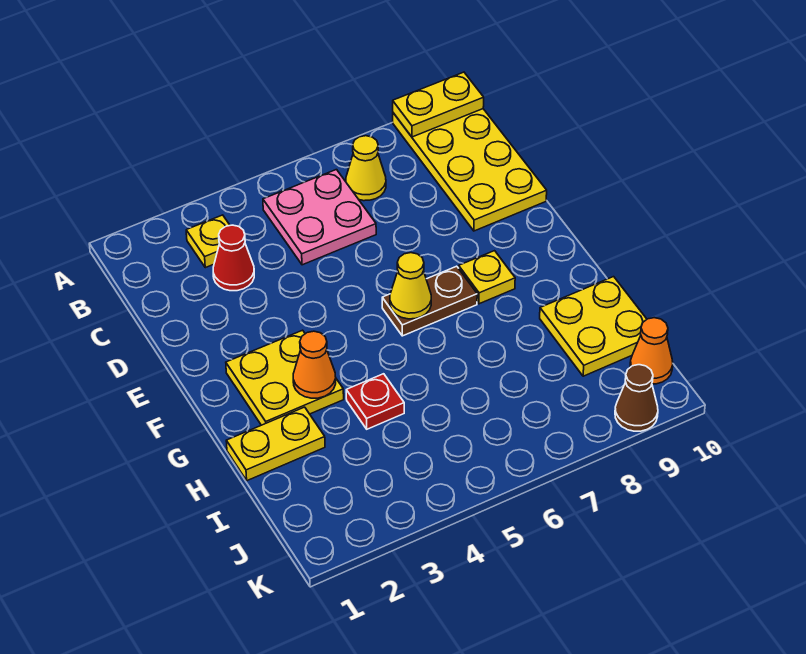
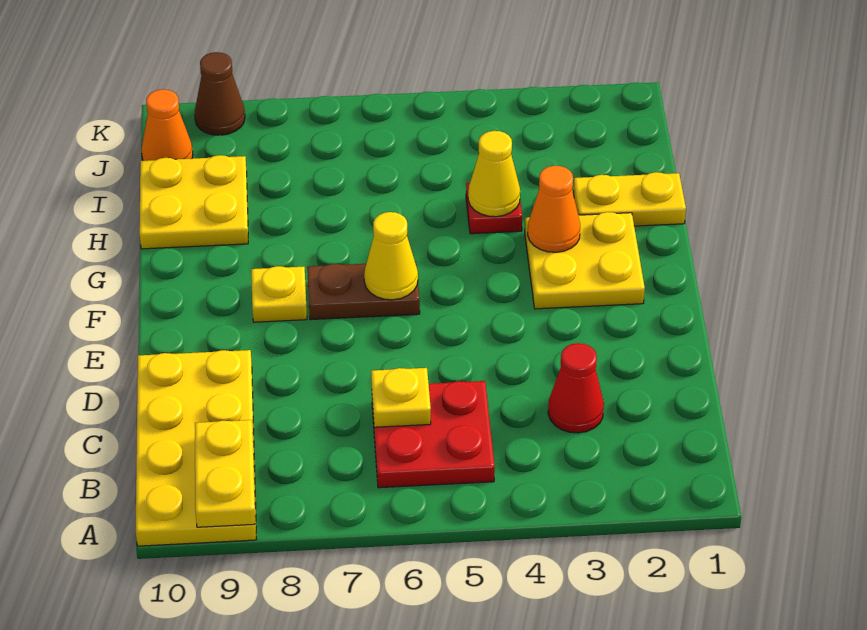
yellow 1x2 plate [393,72,484,137] -> yellow 1x2 plate turned to [195,420,255,527]
yellow 1x1 plate [186,215,230,268] -> yellow 1x1 plate moved to [371,368,431,427]
pink 2x2 plate [263,170,376,265] -> red 2x2 plate [372,381,495,488]
yellow 1x1 cone [346,136,386,201] -> yellow 1x1 cone moved to [468,131,520,217]

